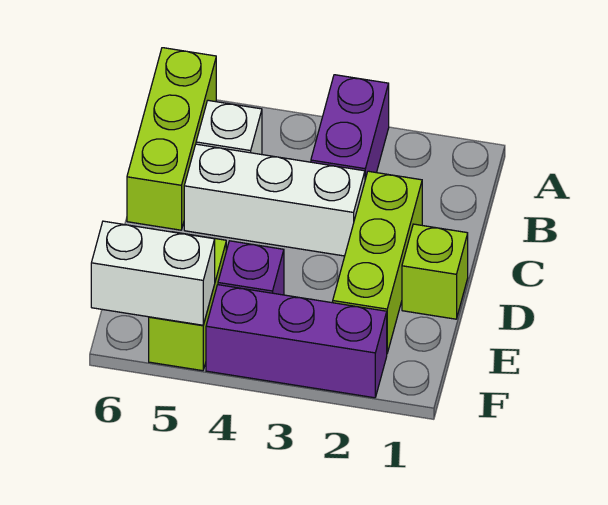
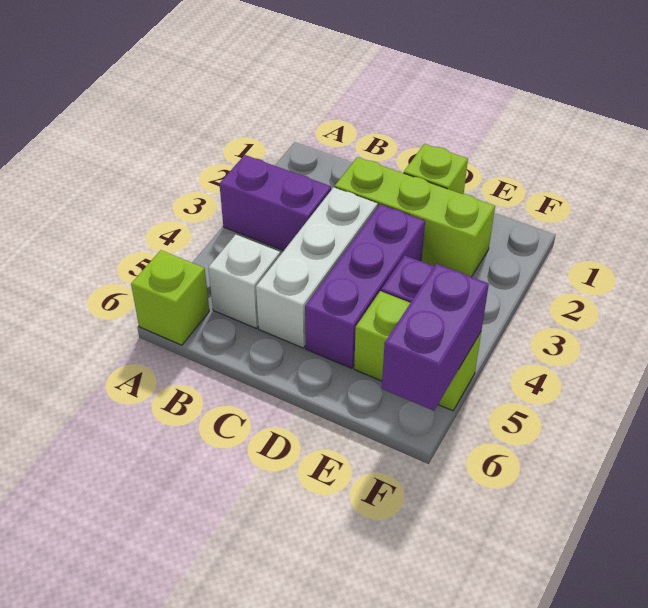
lime 1x3 brick [127,48,216,230] -> lime 1x1 brick [131,250,209,345]
purple 1x3 brick [206,285,387,398] -> purple 1x3 brick moved to [305,204,425,368]
white 1x2 brick [91,221,215,325] -> purple 1x2 brick [382,264,489,411]

